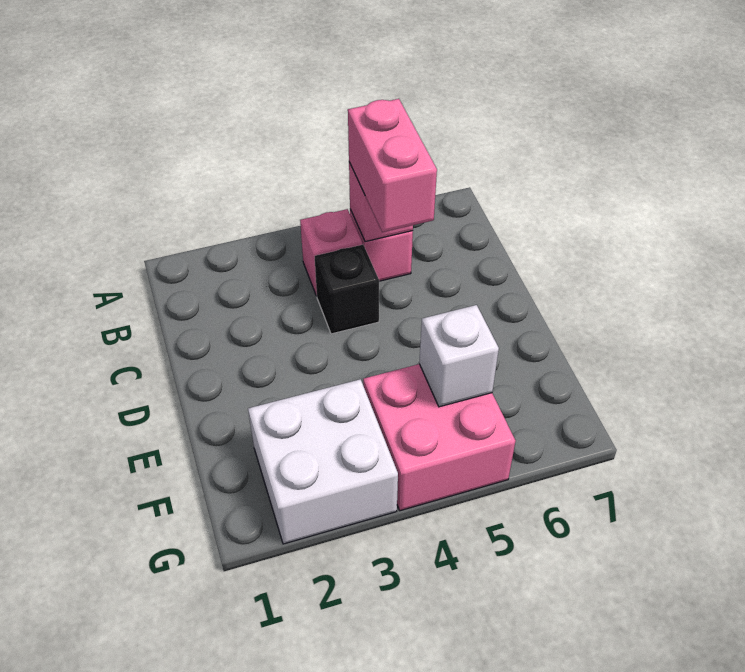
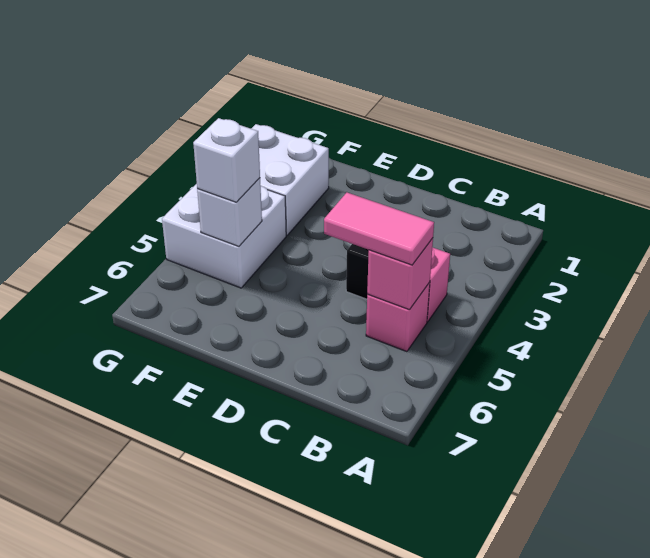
pink 1x2 brick [348,99,437,232] -> pink 1x2 tile [324,193,434,265]
pink 2x2 brick [363,364,515,511] -> white 2x2 brick [162,184,286,288]
none -> white 1x1 brick [193,118,260,202]

